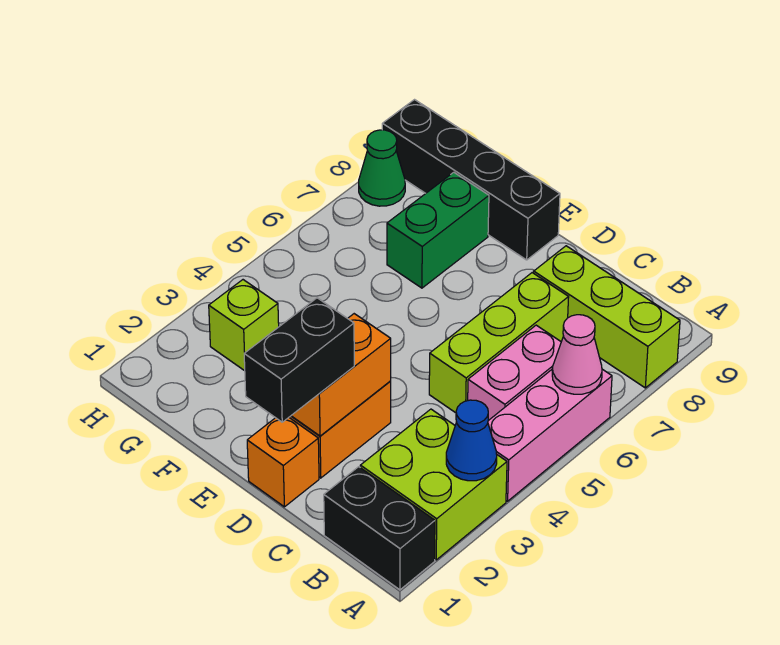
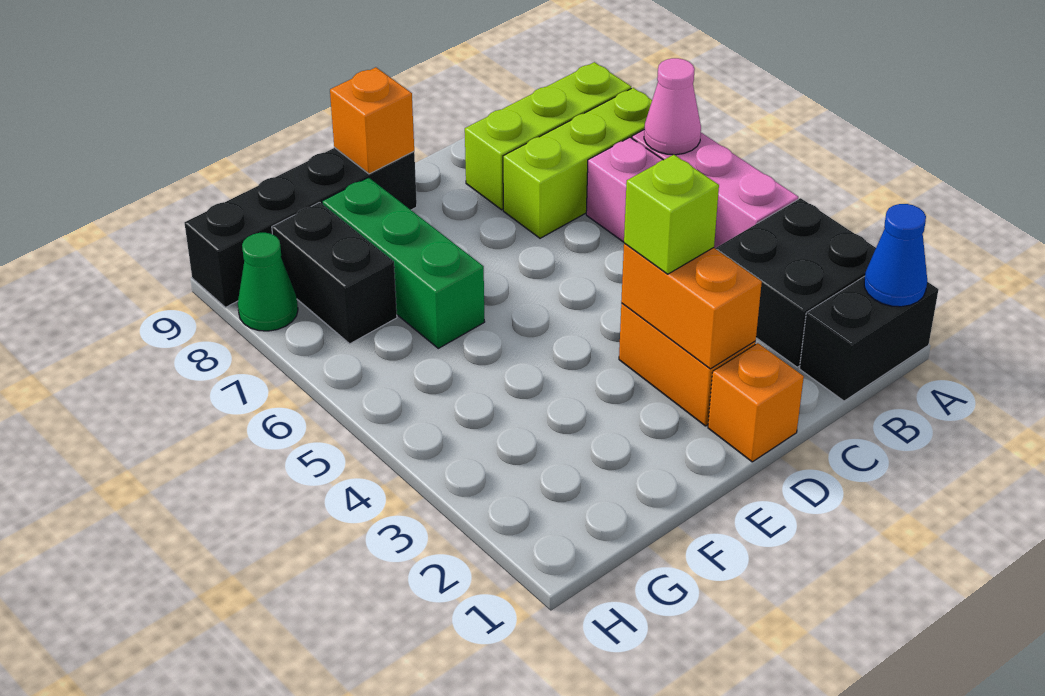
lime 2x2 brick [360,409,507,560] -> black 2x2 brick [715,198,876,367]
blue 1x1 cone [446,400,497,481] -> blue 1x1 cone moved to [864,204,927,307]
lime 1x3 brick [429,273,569,413] -> lime 1x3 brick turned to [503,88,652,238]
black 1x2 brick [244,298,354,422] -> black 1x2 brick moved to [272,202,397,344]
none -> orange 1x1 brick [330,67,414,174]
green 1x2 brick [387,172,489,288] -> green 1x3 brick [322,177,485,348]
lime 1x1 brick [209,280,279,371] -> lime 1x1 brick moved to [624,155,719,274]

